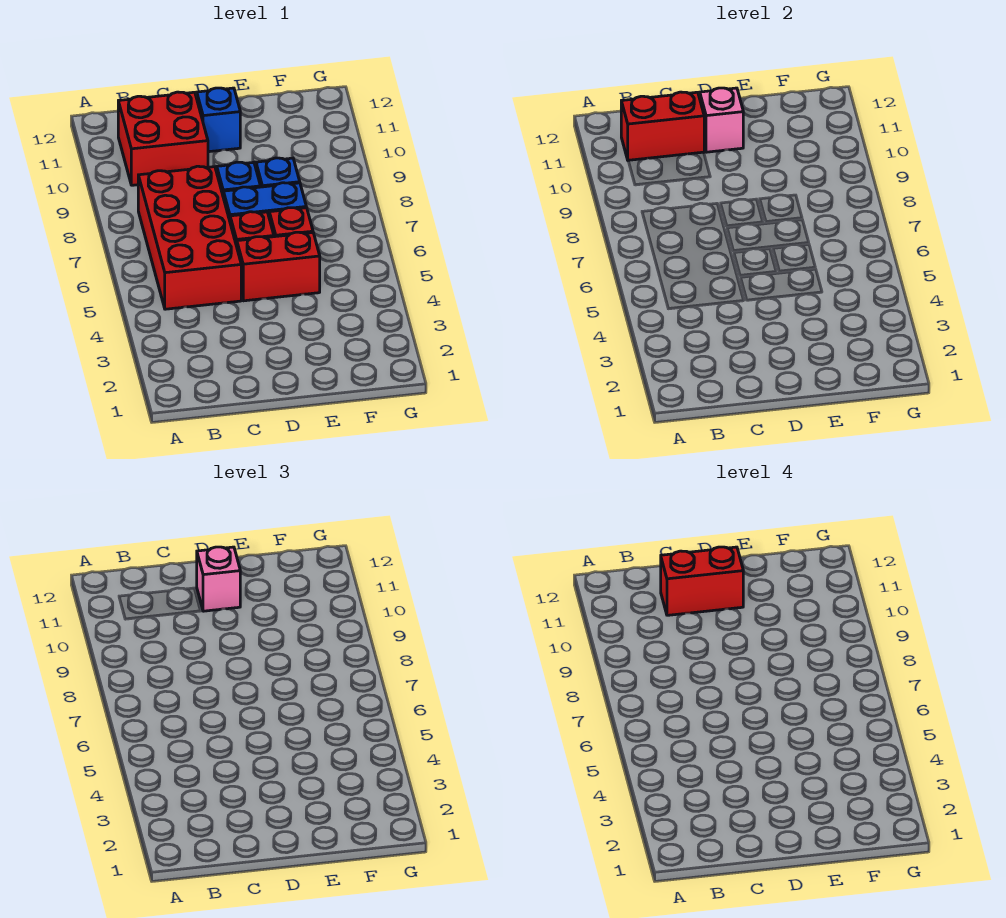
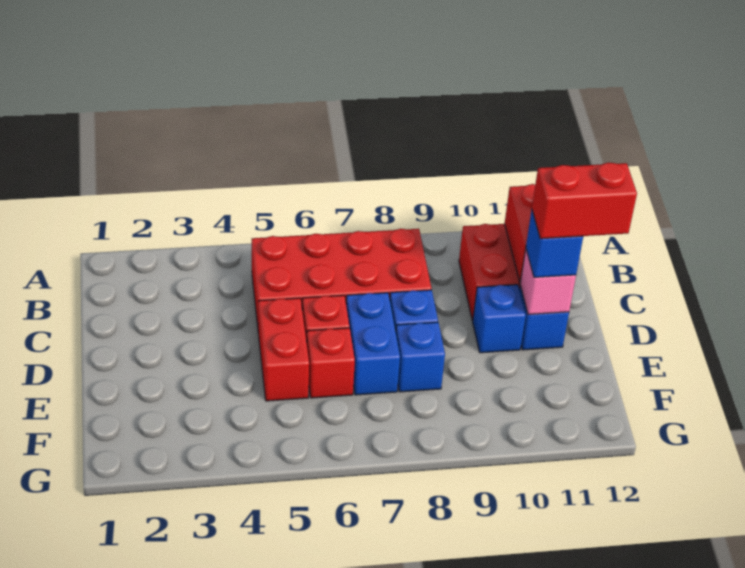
red 1x2 brick [661,547,743,615] -> red 1x2 brick turned to [532,163,637,239]
none -> blue 1x1 brick [473,285,526,353]
pink 1x1 brick [197,547,240,611] -> blue 1x1 brick [526,210,583,277]

